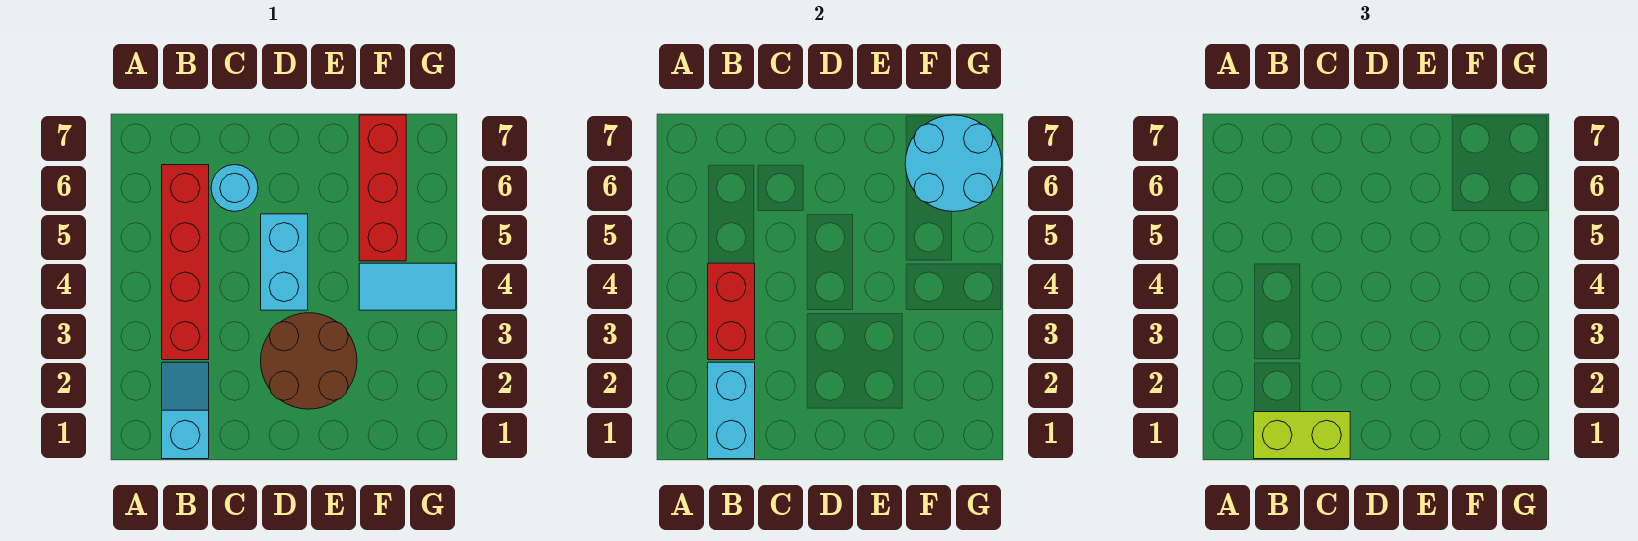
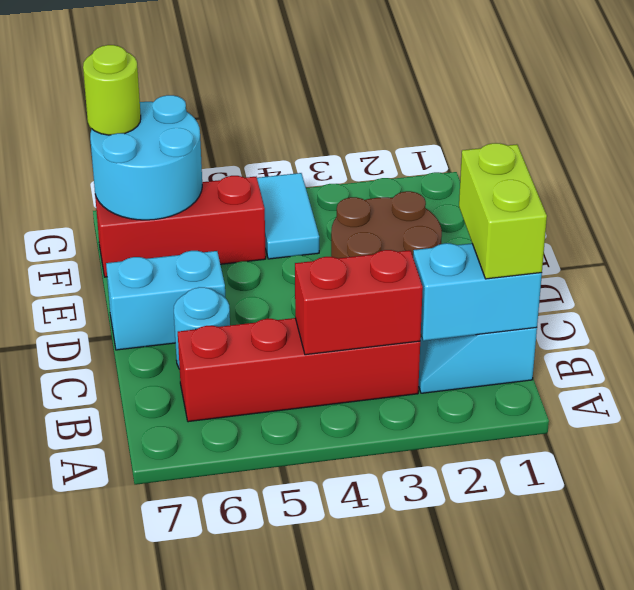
cyan 1x2 brick [261,214,308,310] -> cyan 1x2 brick moved to [106,251,225,350]
none -> lime 1x1 round brick [83,45,141,135]

